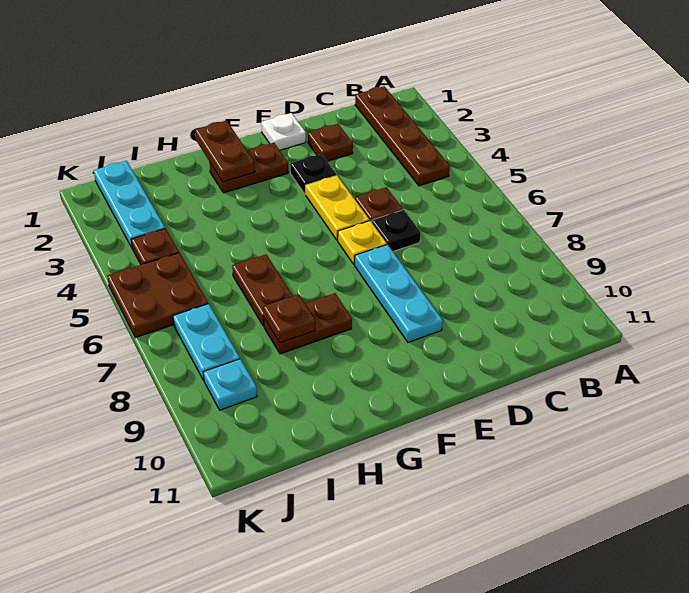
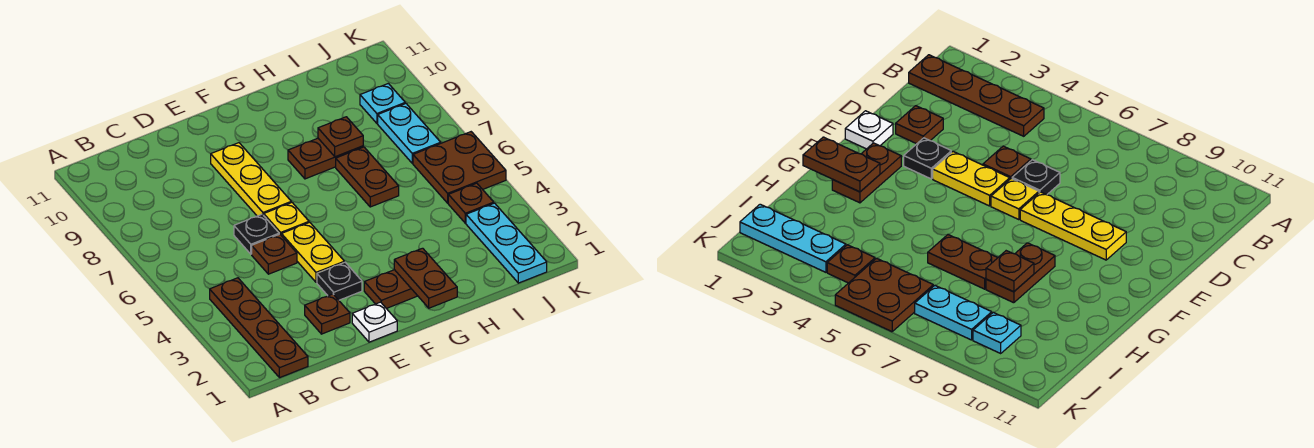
cyan 1x3 plate [355,245,443,342] -> yellow 1x3 plate [211,143,291,216]

